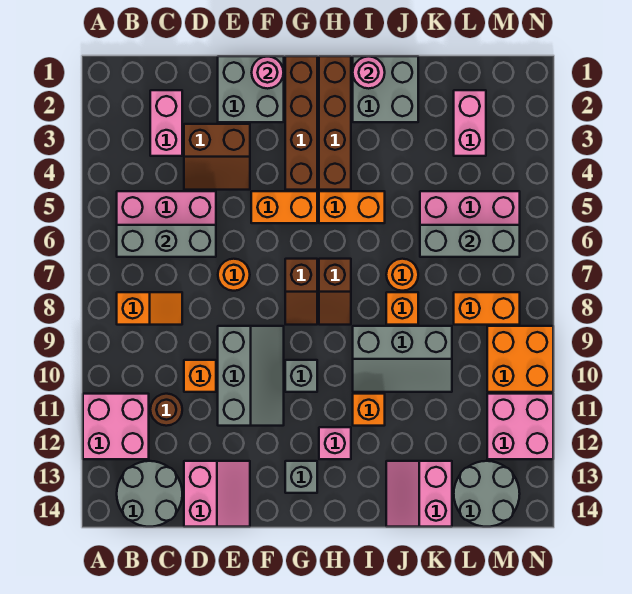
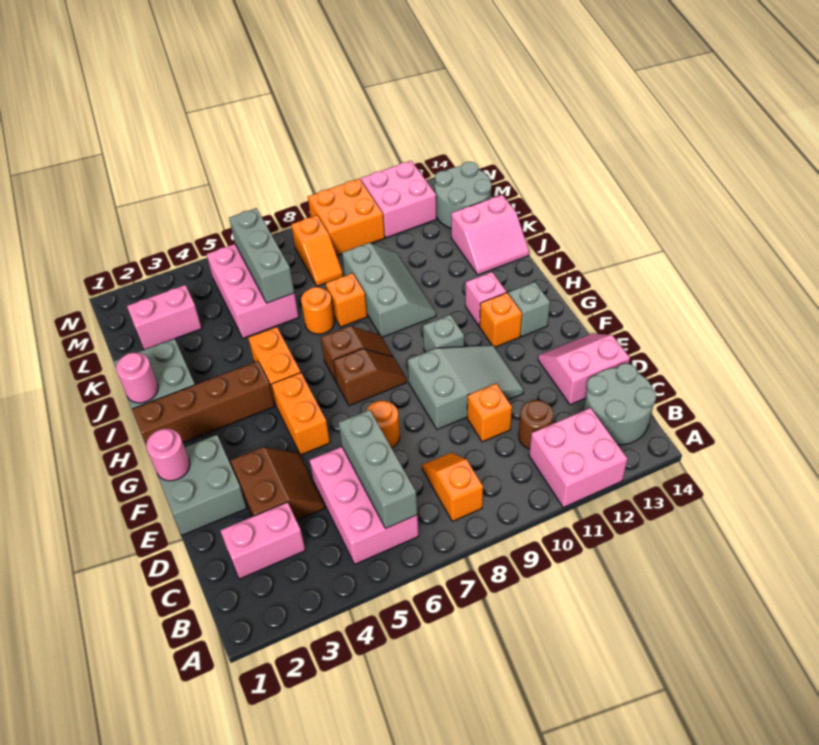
grey 2x3 slope [218,326,284,426] -> grey 2x3 slope turned to [407,345,524,429]
brown 1x4 brick [285,56,317,190] -> none
orange 1x1 brick [353,394,385,426] -> orange 1x1 brick moved to [480,293,522,347]
orange 1x2 brick [454,292,520,325] -> orange 1x2 slope [291,215,343,286]

